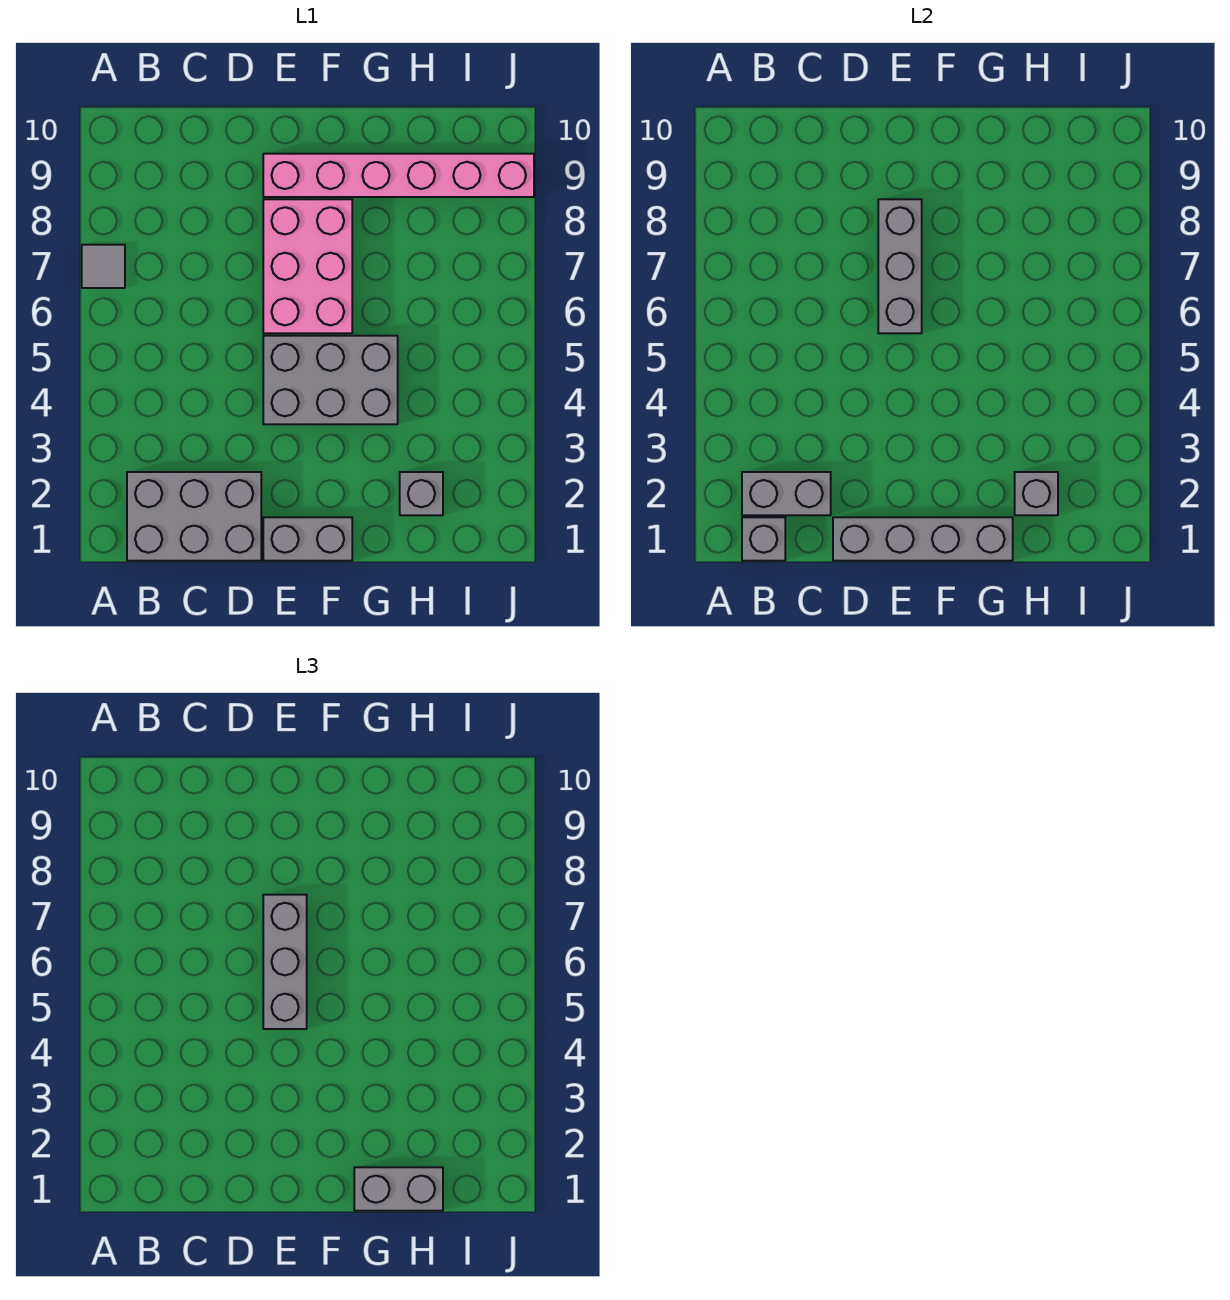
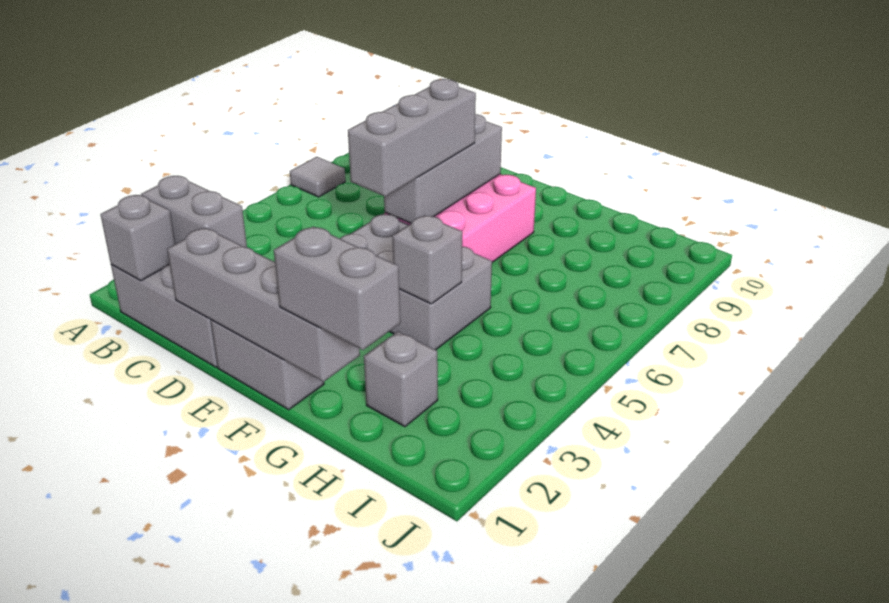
pink 1x6 brick [263,154,534,197] -> none
grey 1x1 brick [1015,472,1058,515] -> grey 1x1 brick moved to [392,215,462,304]

